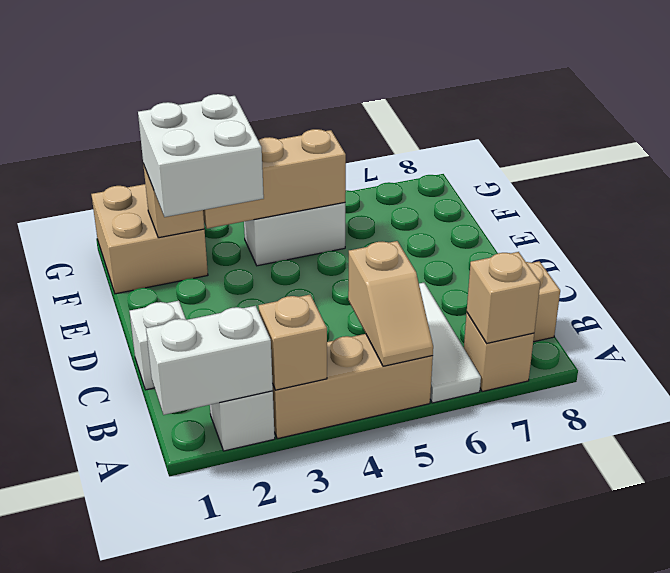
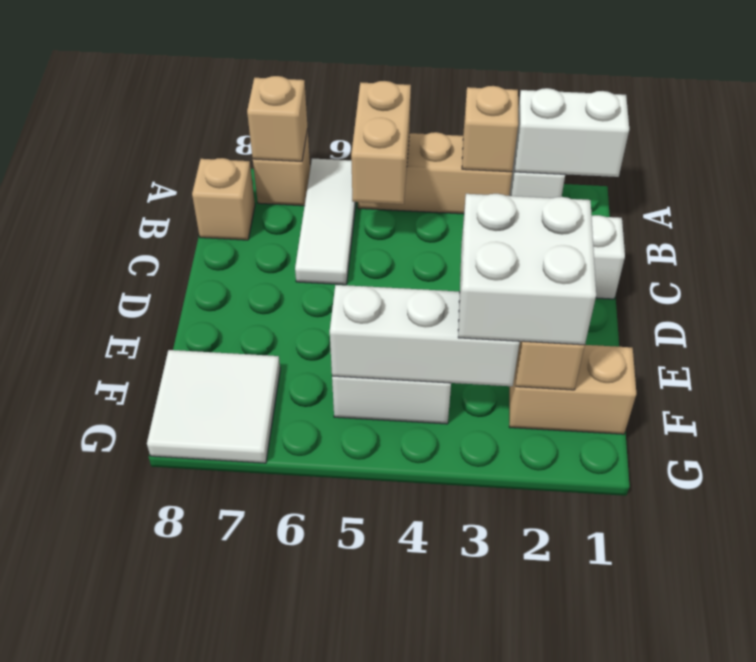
tan 1x2 slope [348,241,433,366] -> tan 1x2 brick [351,81,411,204]
tan 2x2 brick [91,184,208,294] -> tan 1x2 brick [509,345,636,434]
tan 1x3 brick [203,129,346,228] -> white 1x3 brick [330,285,520,386]
none -> white 2x2 tile [147,350,280,463]

